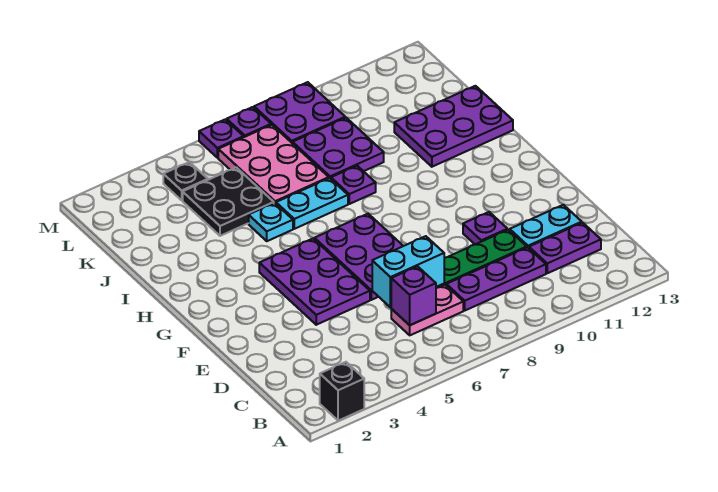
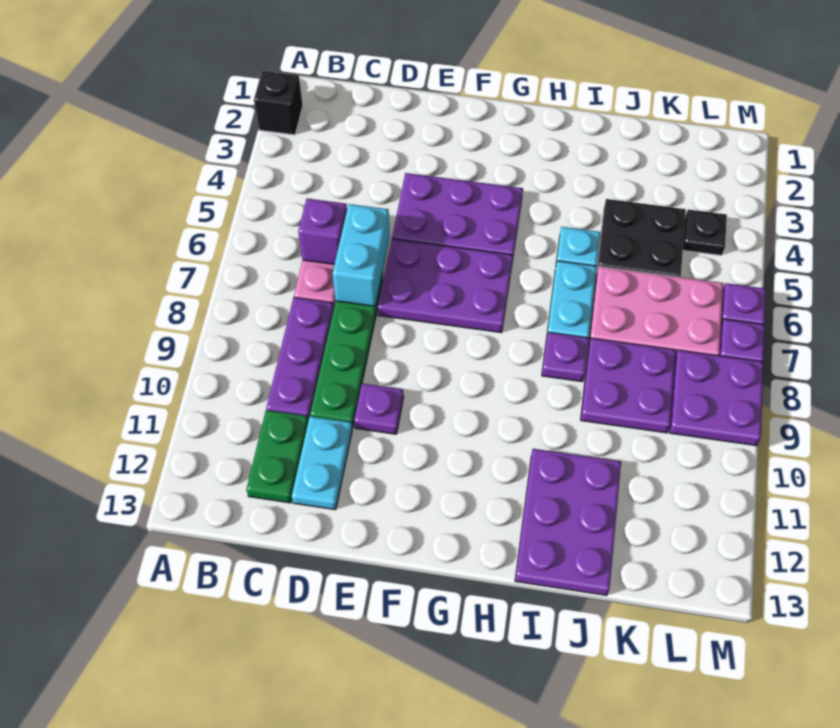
purple 1x2 plate [529,223,601,273] -> green 1x2 plate [246,410,308,503]

